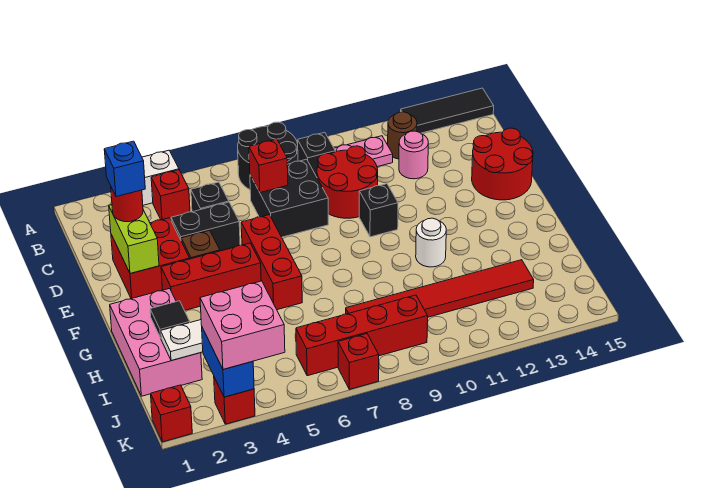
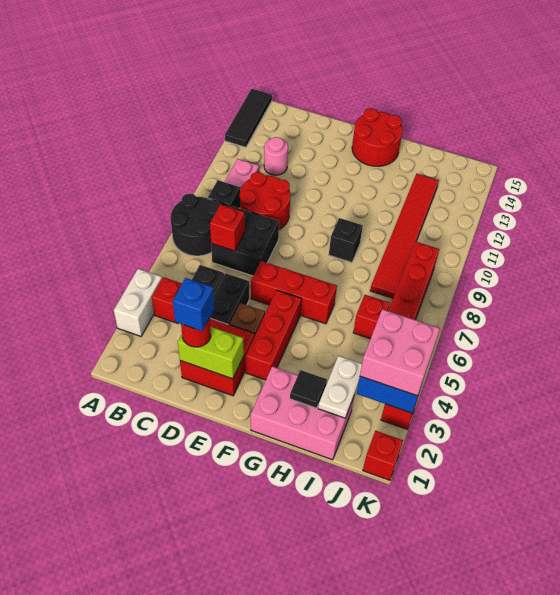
brown 1x1 round brick [388,112,417,159] -> none
red 2x2 round brick [472,128,533,200] -> red 2x2 round brick moved to [352,108,402,166]
black 1x1 brick [359,184,398,237] -> black 1x1 brick moved to [329,218,363,263]
white 1x1 round brick [416,218,446,267] -> none
red 1x1 brick [338,334,379,389] -> red 1x1 brick moved to [353,295,390,339]

